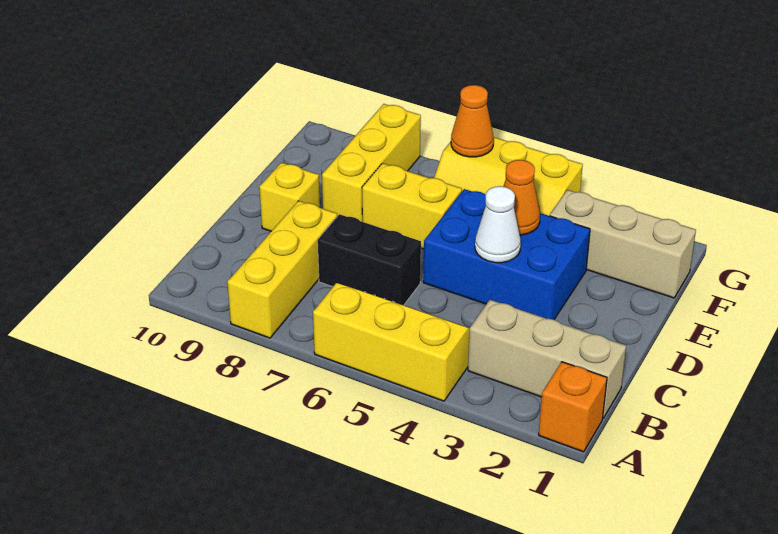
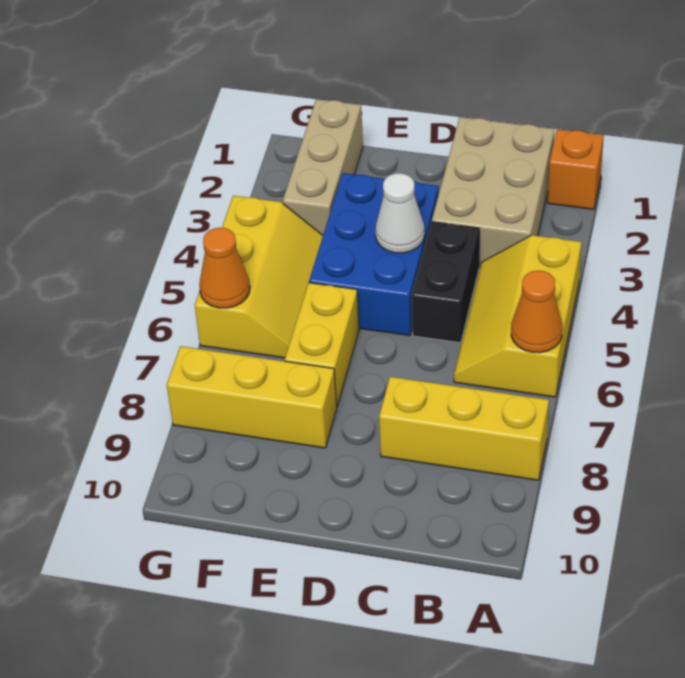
tan 1x3 brick [468,300,626,418] -> tan 2x3 brick [432,117,554,268]
black 1x2 brick [318,214,421,305] -> black 1x2 brick moved to [412,222,479,343]
yellow 1x1 brick [259,163,320,231] -> none
orange 1x1 cone [503,160,540,235] -> orange 1x1 cone moved to [511,271,562,353]

